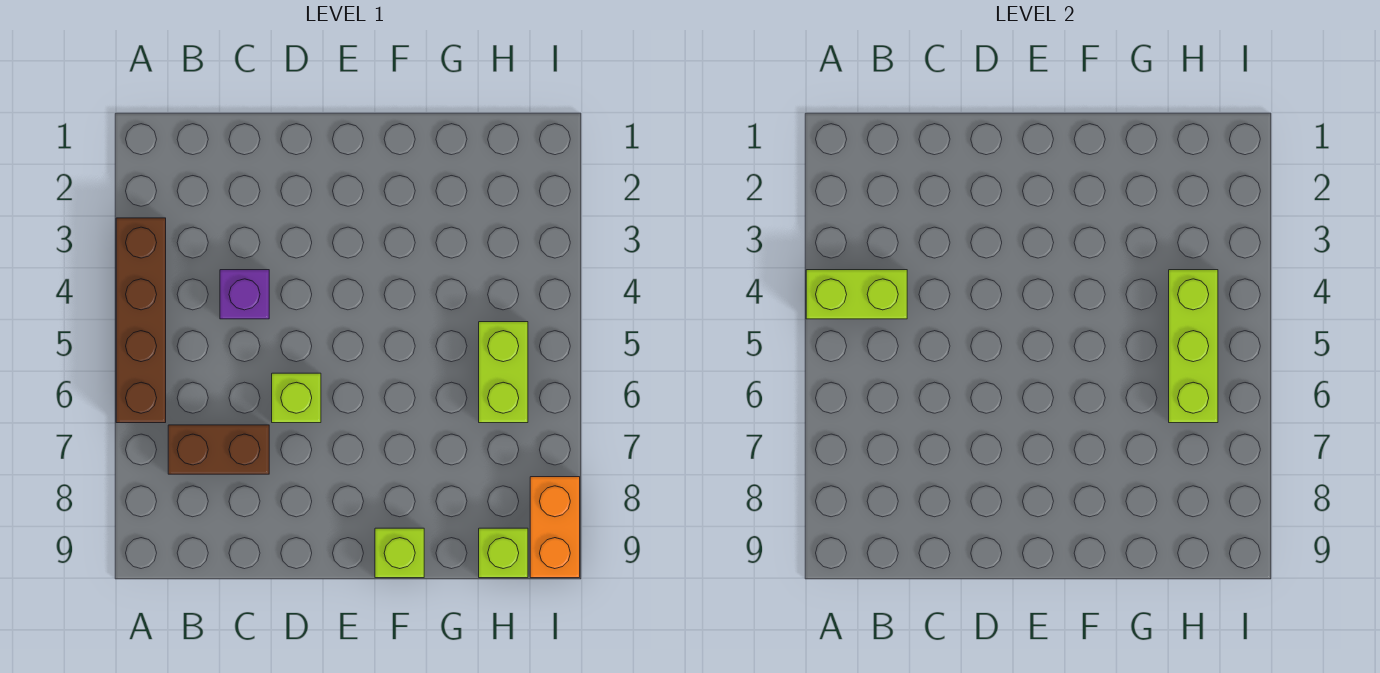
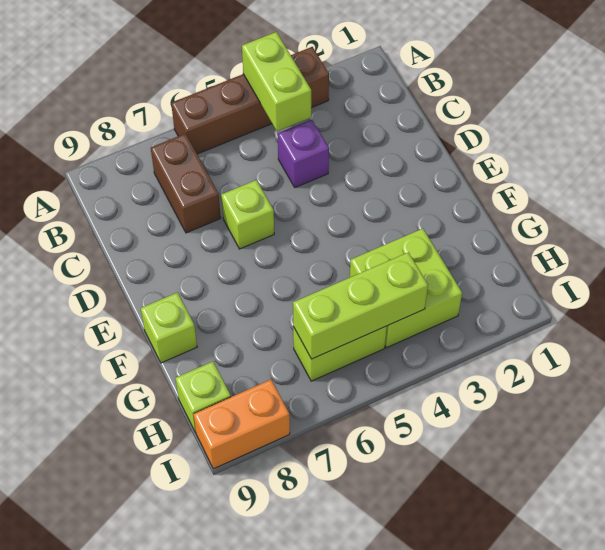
none -> lime 2x2 brick [350,229,462,348]

